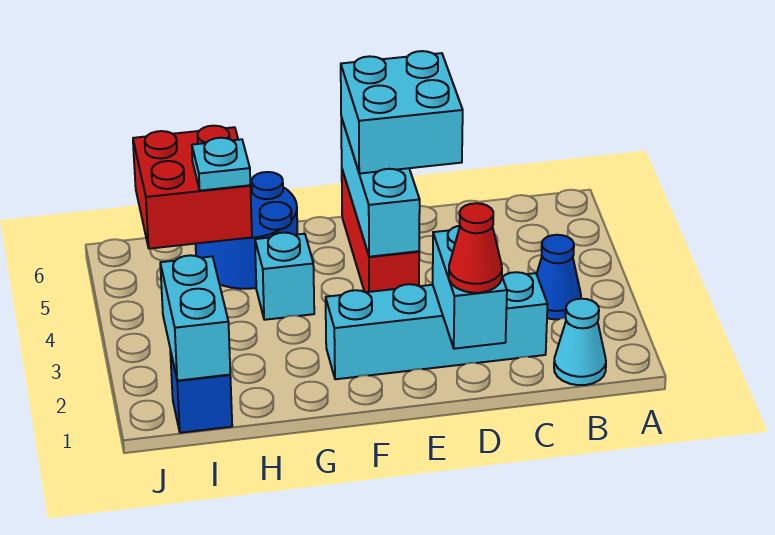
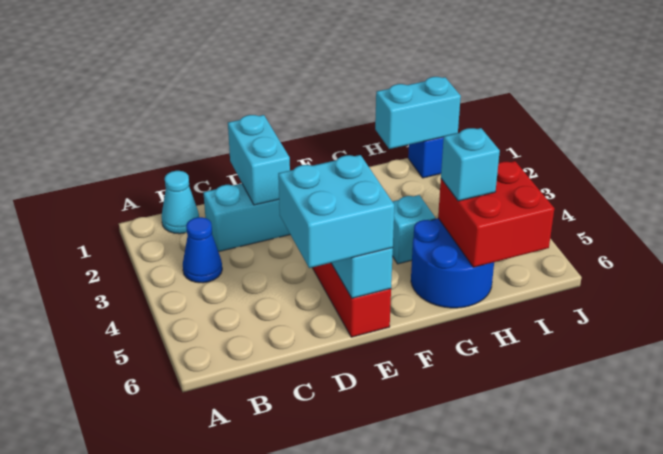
red 1x1 cone [449,203,502,293] -> none
cyan 1x1 plate [192,138,250,191] -> cyan 1x1 brick [441,128,500,201]
cyan 1x2 brick [160,255,230,381] -> cyan 1x2 brick turned to [375,77,461,149]

